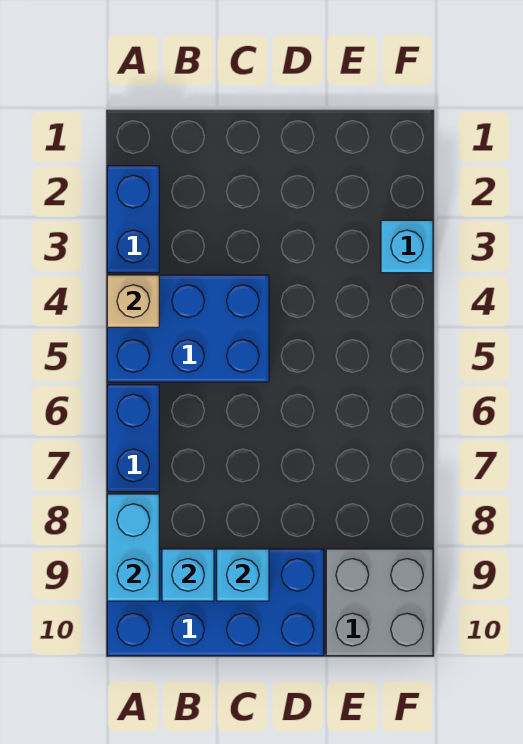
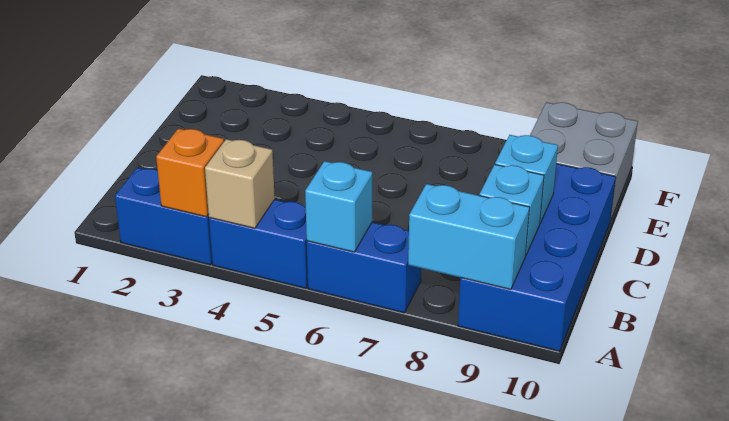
none -> orange 1x1 brick [156,129,224,217]
blue 2x3 brick [107,275,269,382] -> blue 1x2 brick [209,200,308,288]
cyan 1x1 brick [381,220,433,273] -> cyan 1x1 brick moved to [305,161,372,252]

